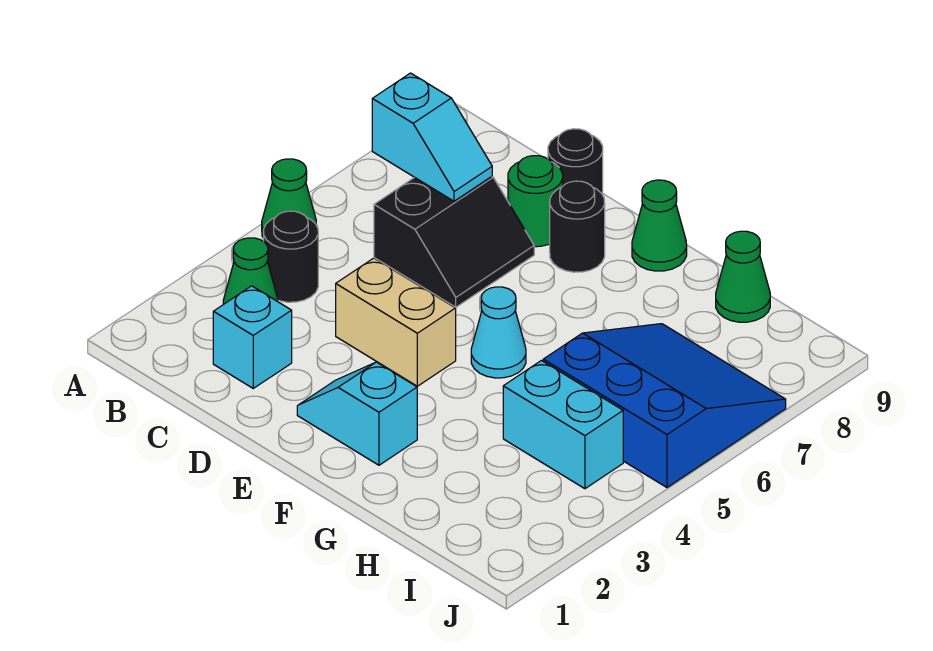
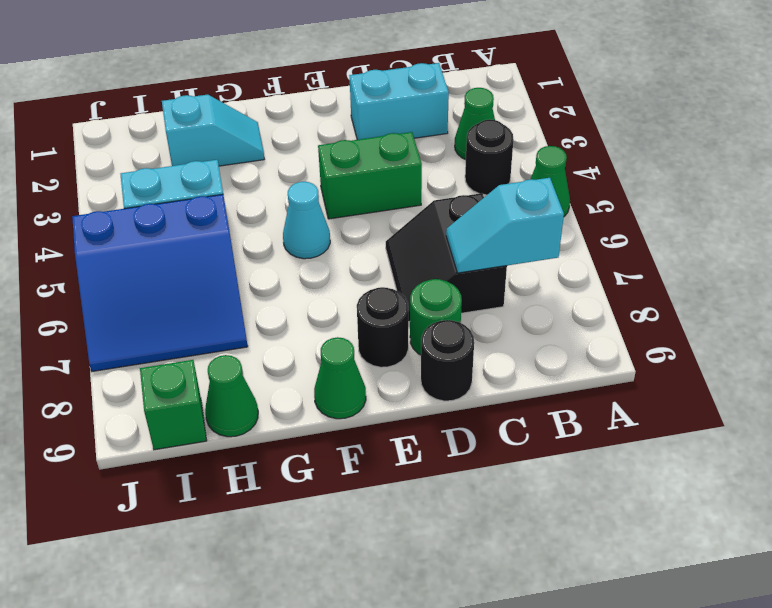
cyan 1x1 brick [213,286,292,388] -> cyan 1x2 brick [349,63,449,140]
tan 1x2 brick [336,258,456,386] -> green 1x2 brick [318,132,422,219]
cyan 1x2 slope [297,362,417,465] -> cyan 1x2 slope moved to [162,95,264,166]
none -> green 1x1 brick [140,360,207,450]

